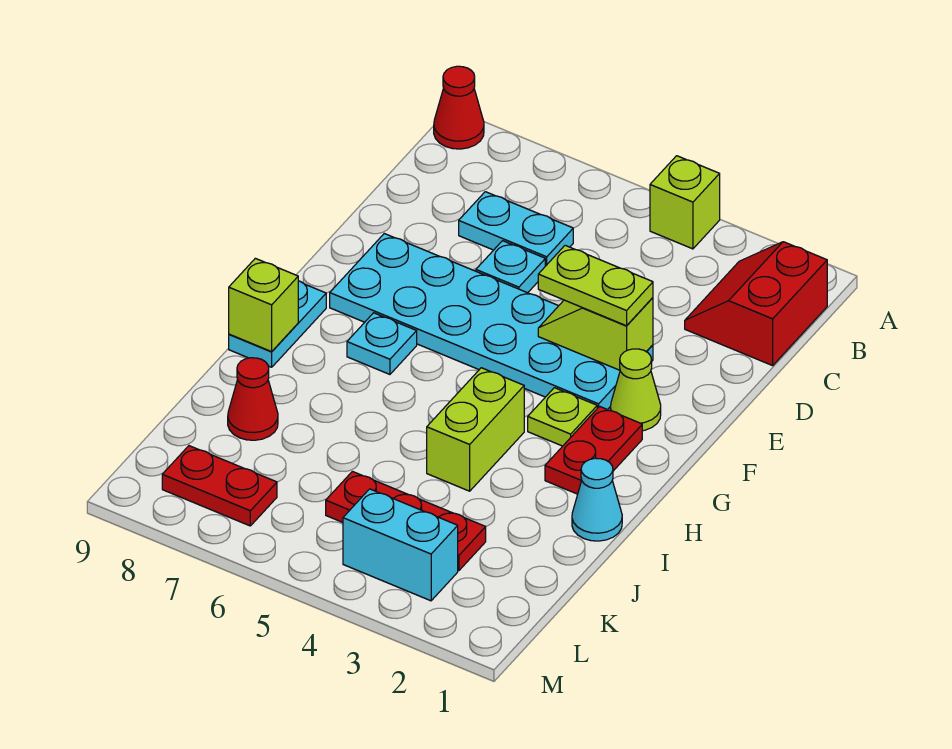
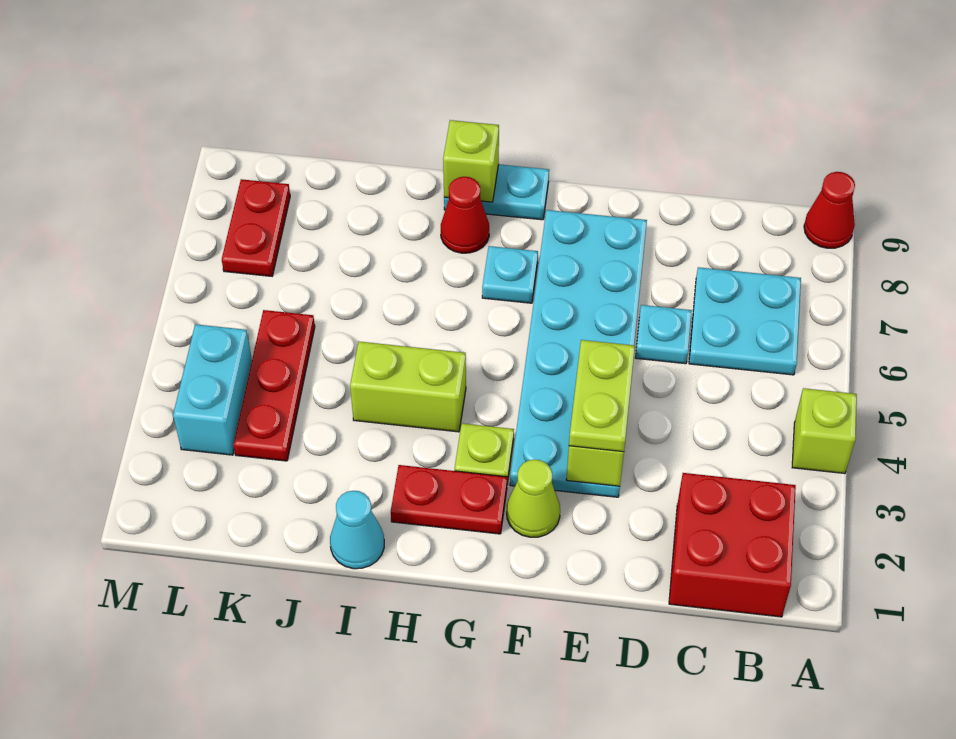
red 2x2 slope [685,242,827,366] -> red 2x2 brick [669,473,796,617]
cyan 1x2 plate [459,192,573,266] -> cyan 2x2 plate [689,267,801,375]
red 1x1 cone [228,358,278,440] -> red 1x1 cone moved to [441,177,489,253]

